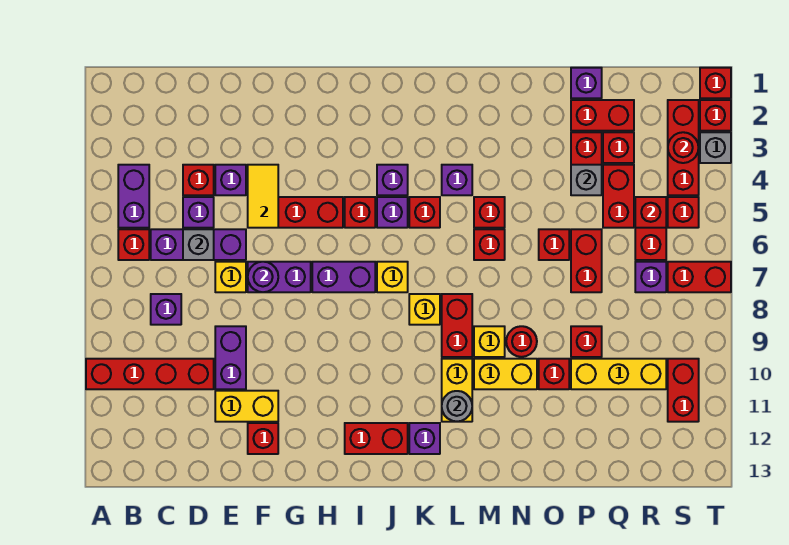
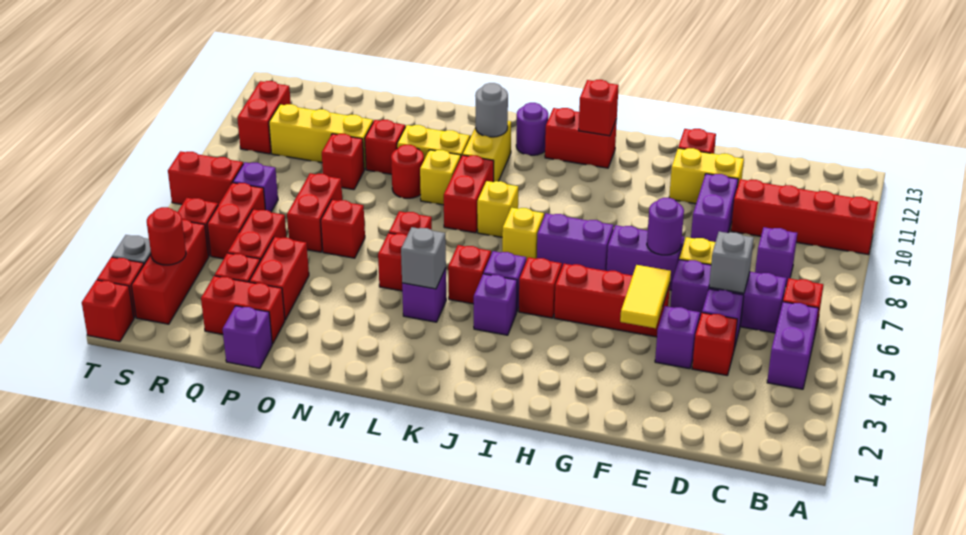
purple 1x1 brick [409,423,440,454] -> purple 1x1 round brick [516,103,548,155]
grey 1x1 brick [571,165,602,195] -> grey 1x1 brick moved to [401,227,446,289]
red 1x1 brick [635,197,666,228] -> red 1x1 brick moved to [579,80,619,136]

